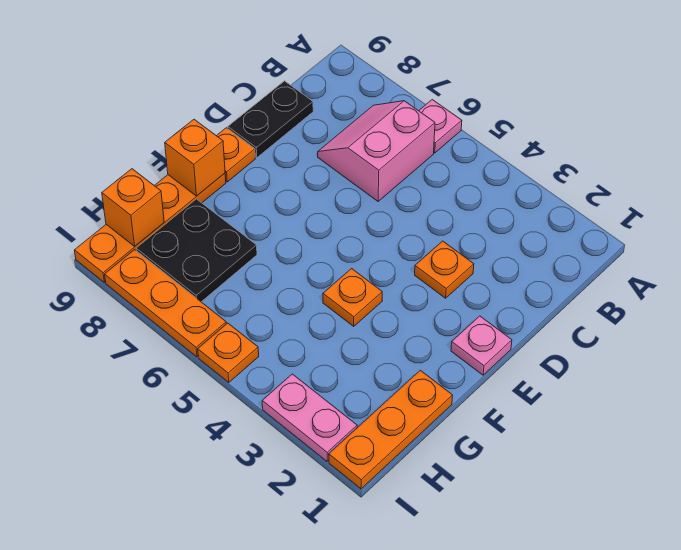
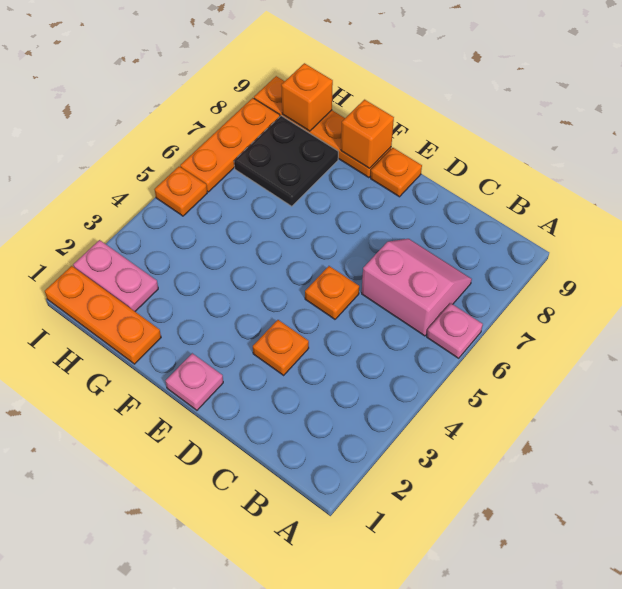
black 1x2 plate [228,81,313,158] -> none
orange 1x1 plate [323,269,382,326] -> orange 1x1 plate moved to [305,266,359,319]
pink 1x2 plate [262,374,357,461] -> pink 1x2 plate turned to [73,240,158,311]

